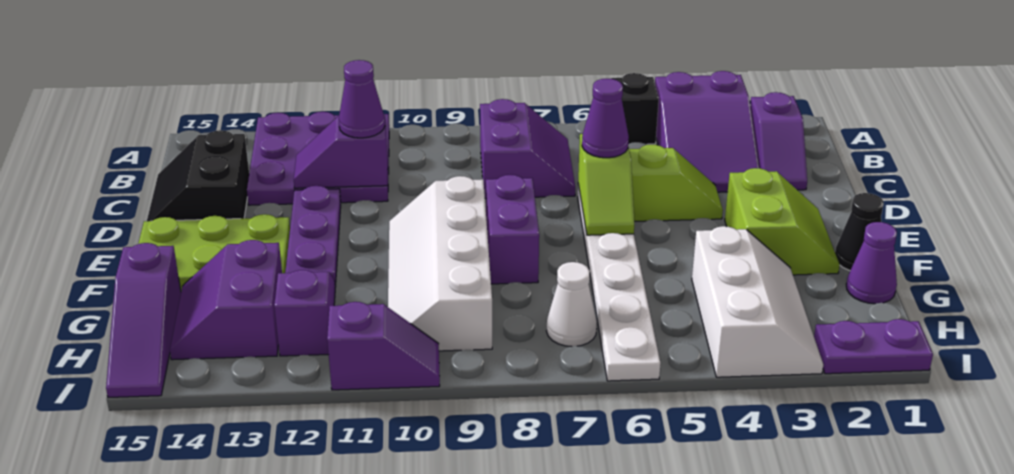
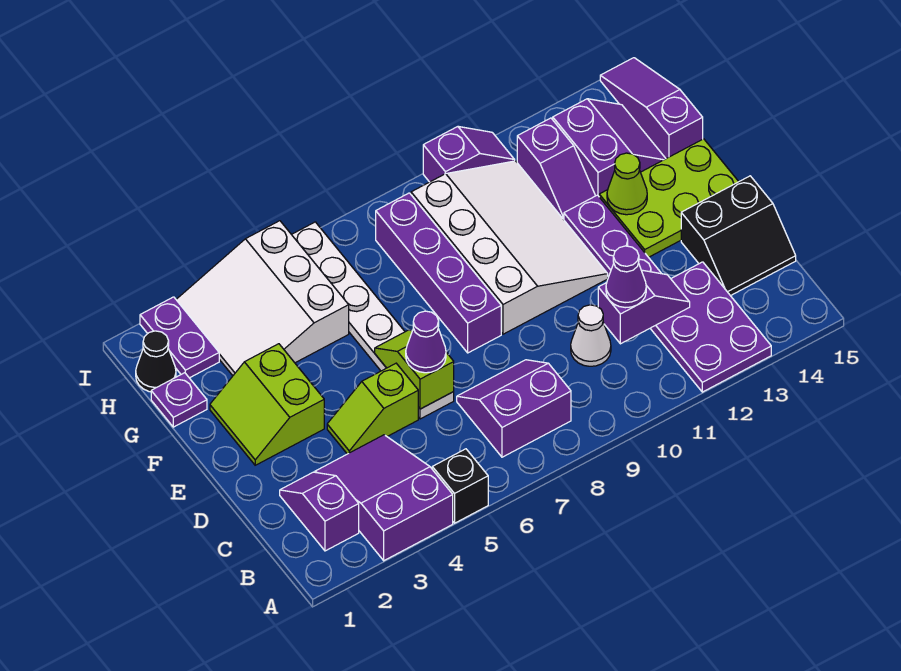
purple 3x3 plate [247,112,389,205] -> purple 2x3 plate [650,262,771,392]
purple 2x2 slope [480,99,575,199] -> purple 2x2 slope turned to [457,360,571,457]
black 2x2 slope [147,130,249,221] -> black 2x2 slope turned to [681,176,796,296]
purple 1x2 brick [486,175,539,284] -> purple 1x4 brick [376,193,501,353]
white 2x4 slope [388,176,492,351] -> white 3x4 slope [411,161,608,334]
black 1x1 cone [835,193,884,271] -> black 1x1 cone moved to [136,331,176,392]
none -> lime 1x1 cone [607,153,647,215]
purple 1x1 cone [846,222,897,304] -> purple 1x1 plate [151,373,207,427]
white 2x3 slope [692,226,823,377] -> white 3x3 slope [176,221,349,376]
white 1x1 cone [547,262,597,347] -> white 1x1 cone moved to [571,305,611,366]
purple 1x2 plate [814,319,933,374] -> purple 1x2 plate turned to [140,297,219,378]
purple 1x2 slope [327,302,440,390] -> purple 1x2 slope turned to [423,126,515,182]

